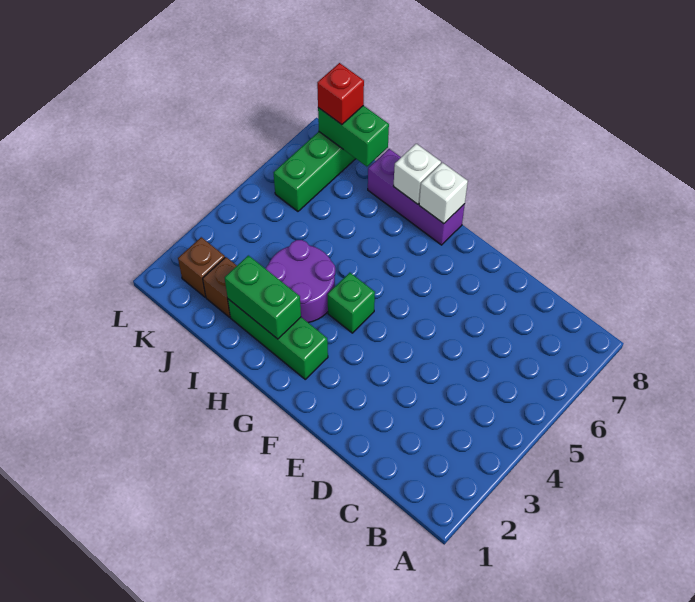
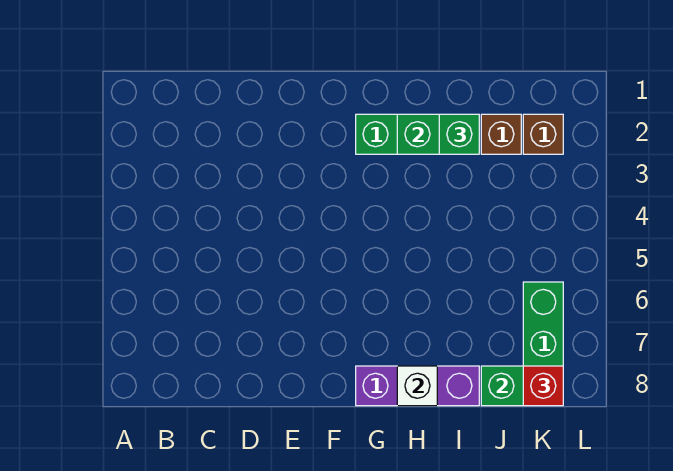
green 1x1 brick [328,273,375,333] -> green 1x1 brick moved to [439,114,479,154]
white 1x1 brick [419,163,468,224] -> none
purple 2x2 round brick [266,240,335,323] -> none

